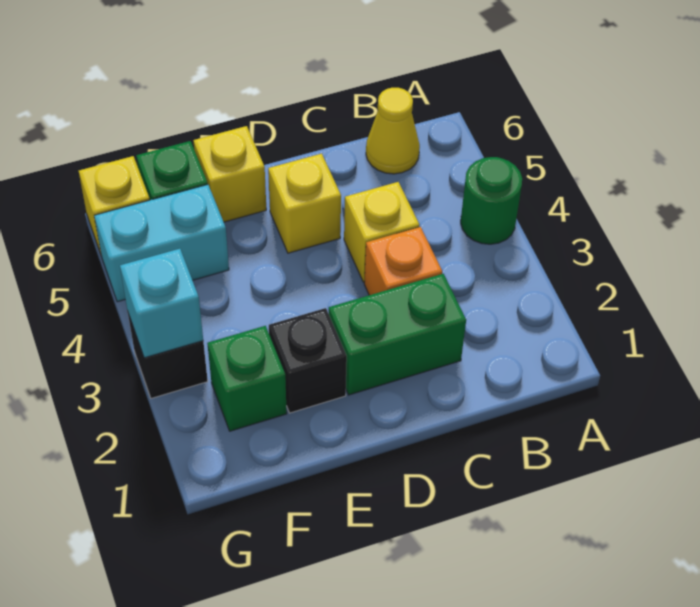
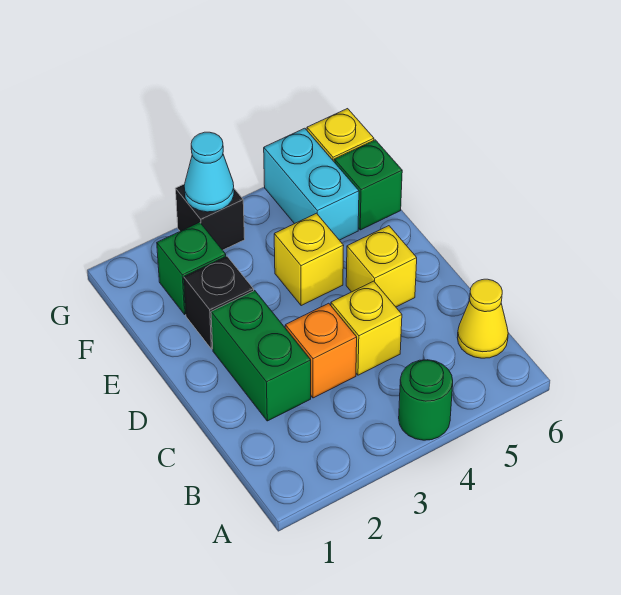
yellow 1x1 brick [193,126,266,222] -> yellow 1x1 brick moved to [274,213,344,306]
cyan 1x1 brick [120,249,203,358] -> cyan 1x1 cone [184,132,234,212]

